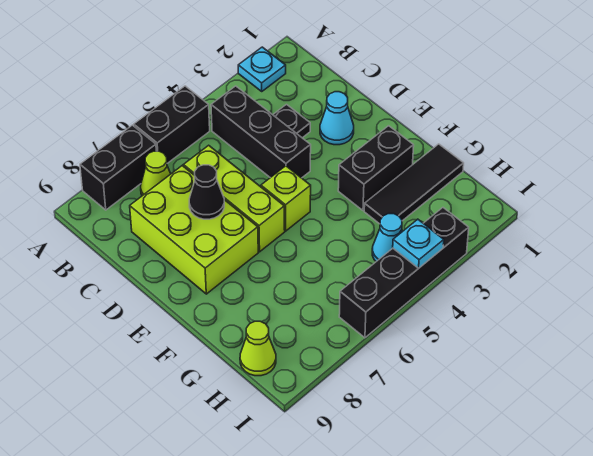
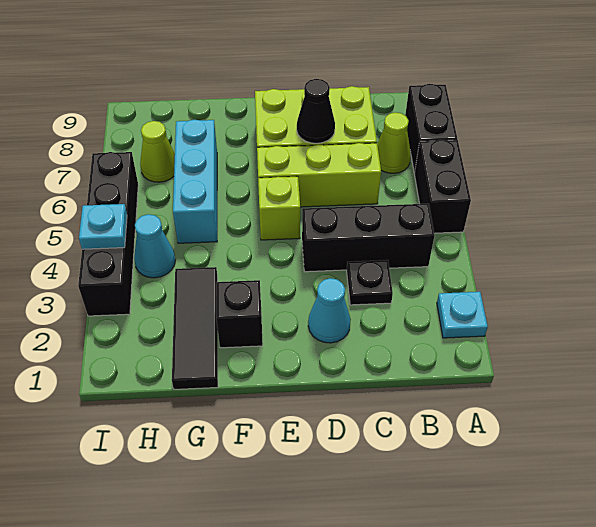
black 1x2 brick [338,126,414,211] -> black 1x1 brick [216,280,263,348]
none -> cyan 1x3 brick [173,120,217,243]
lime 1x1 cone [240,321,276,376] -> lime 1x1 cone moved to [140,121,175,182]

